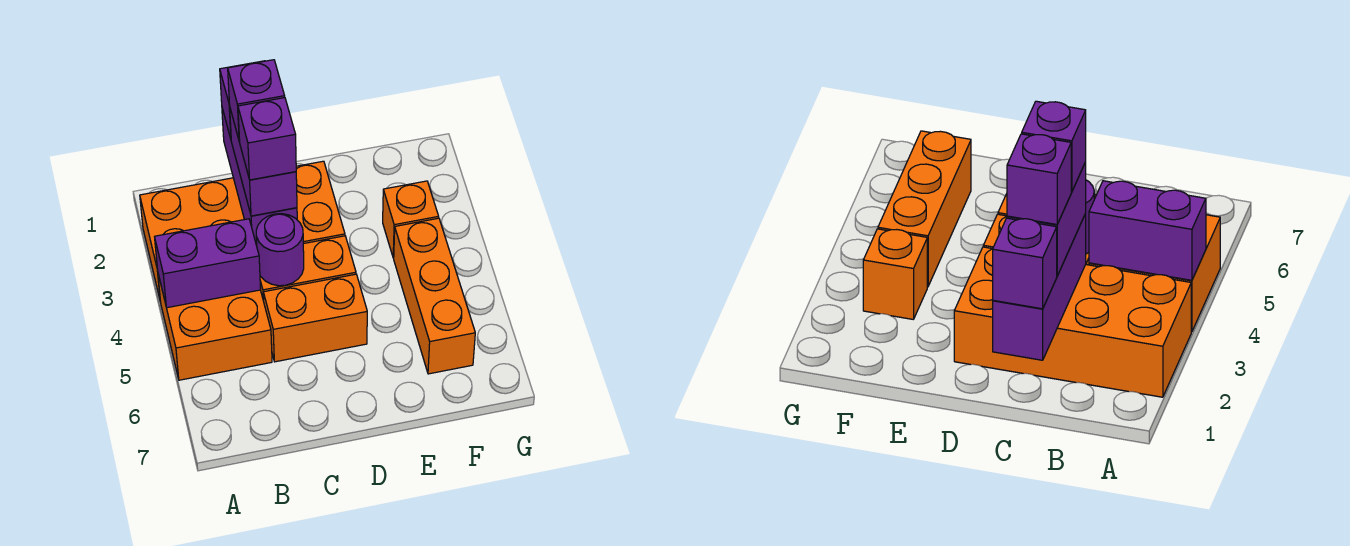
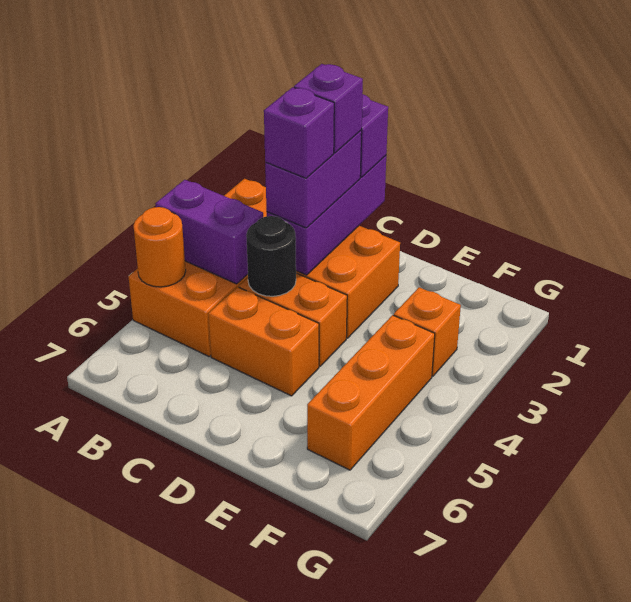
none -> orange 1x1 round brick [133,207,186,287]
purple 1x1 round brick [256,214,304,286] -> black 1x1 round brick [246,216,296,296]

